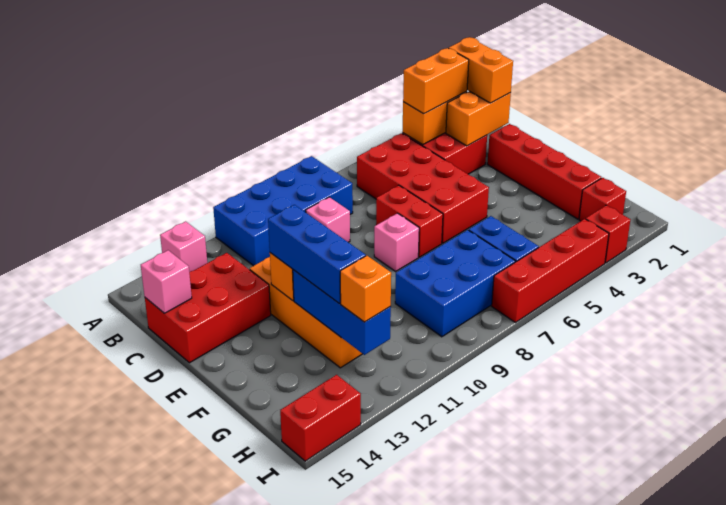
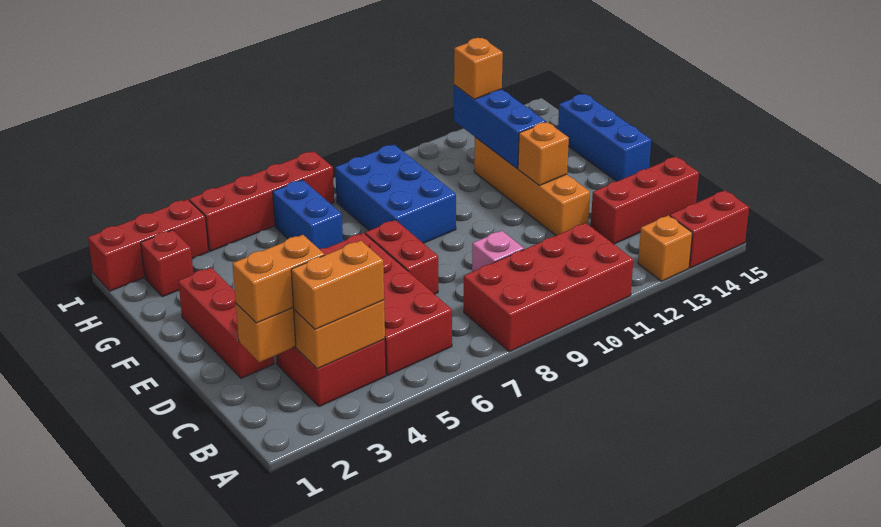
blue 2x4 brick [213,156,353,266] -> red 2x4 brick [464,223,634,352]
pink 1x1 brick [160,221,207,272] -> orange 1x1 brick [638,215,692,281]
orange 1x2 brick [449,37,513,103] -> orange 1x2 brick turned to [232,235,325,323]
red 2x3 brick [145,253,271,363] -> red 1x3 brick [591,157,699,244]
pink 1x1 brick [141,250,192,313] -> none
red 1x4 brick [487,124,601,219] -> red 1x3 brick [178,268,274,378]
pink 1x1 brick [374,213,419,271] -> none
blue 1x3 brick [268,205,366,303] -> blue 1x3 brick moved to [558,94,651,181]
blue 2x3 brick [395,230,515,337] -> blue 2x3 brick turned to [335,145,456,243]
red 1x1 brick [586,205,630,263] -> red 1x3 brick [88,199,208,291]
red 1x2 brick [280,375,361,461] -> red 1x2 brick moved to [670,190,749,268]

